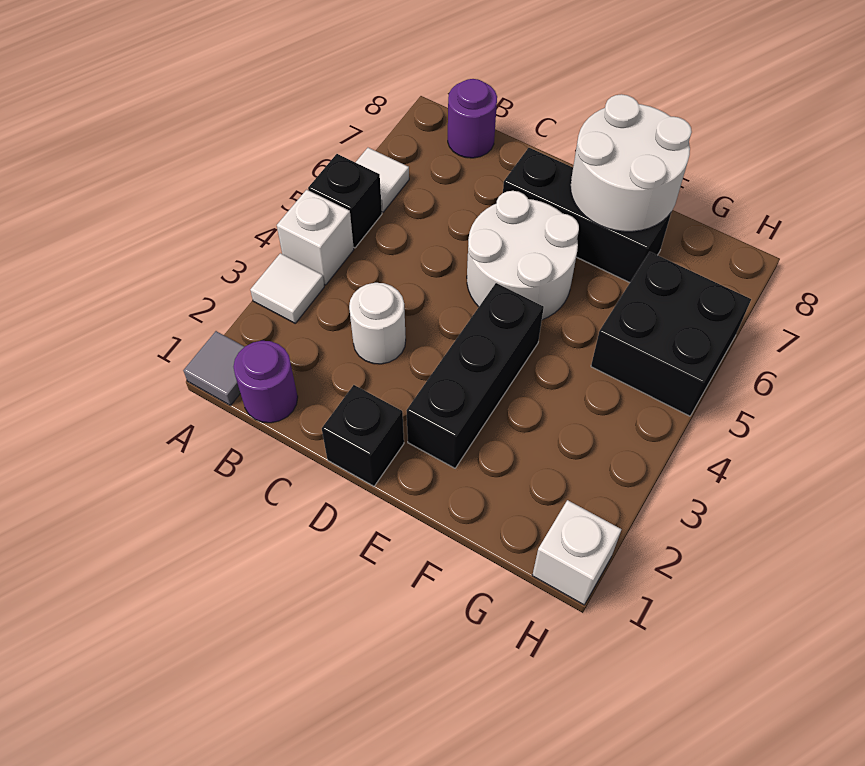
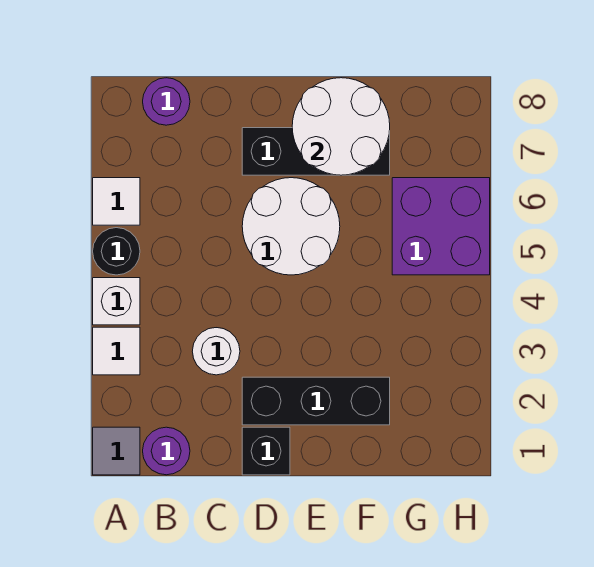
black 1x1 brick [308,154,382,248] -> black 1x1 round brick [93,228,140,275]
black 1x3 brick [406,283,544,468] -> black 1x3 brick turned to [242,377,390,425]
black 2x2 brick [591,252,751,416] -> purple 2x2 brick [392,178,490,275]
white 1x1 brick [532,500,622,605] -> none

